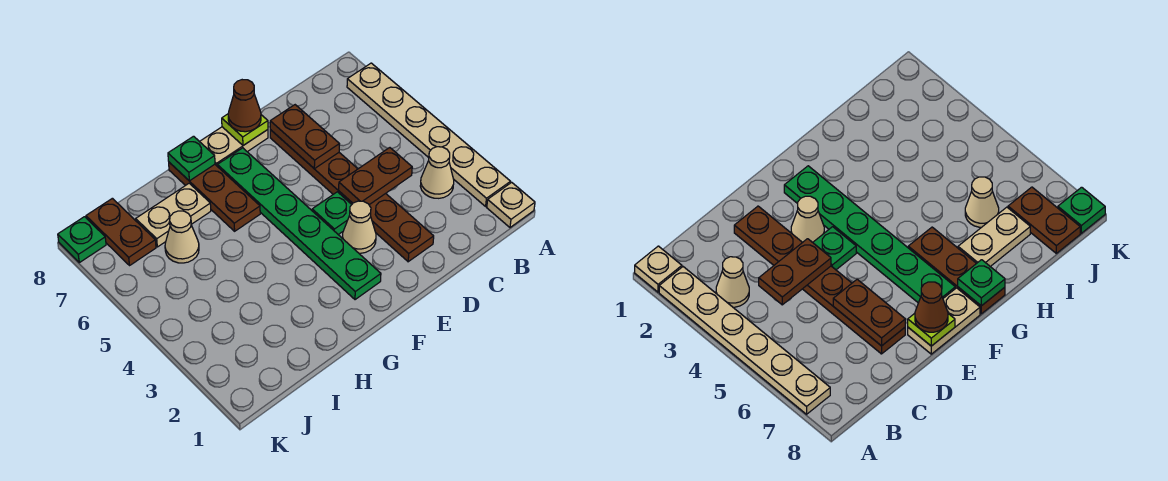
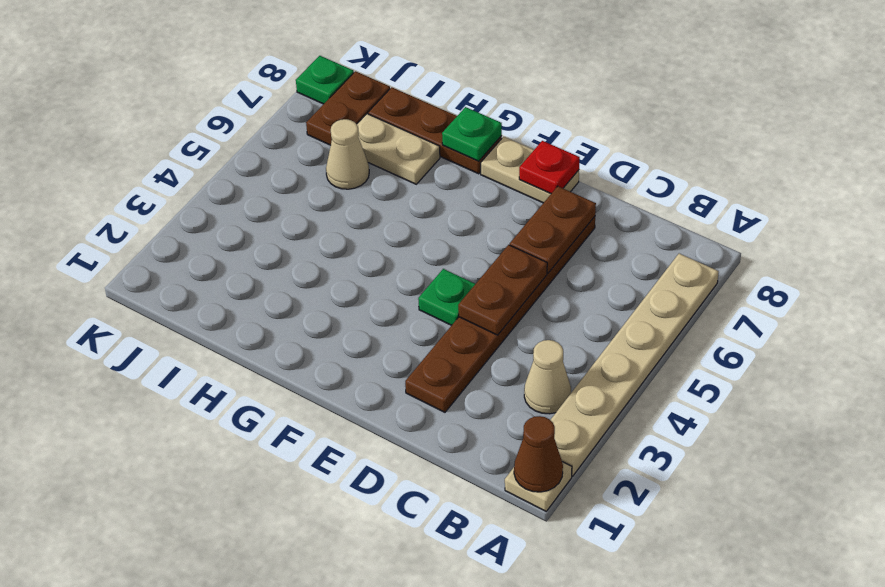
brown 1x2 plate [339,148,412,205] -> brown 1x2 plate turned to [458,245,547,335]
tan 1x1 cone [342,201,376,253] -> none
lime 1x1 plate [222,114,268,145] -> red 1x1 plate [519,141,580,193]
brown 1x1 cone [228,80,261,132] -> brown 1x1 cone moved to [514,416,563,492]
green 1x6 plate [217,148,381,300] -> none
brown 1x3 plate [169,162,260,231] -> brown 1x3 plate turned to [368,87,502,174]

